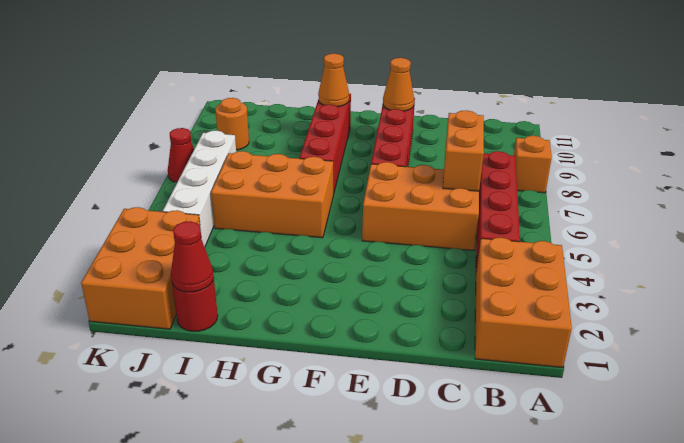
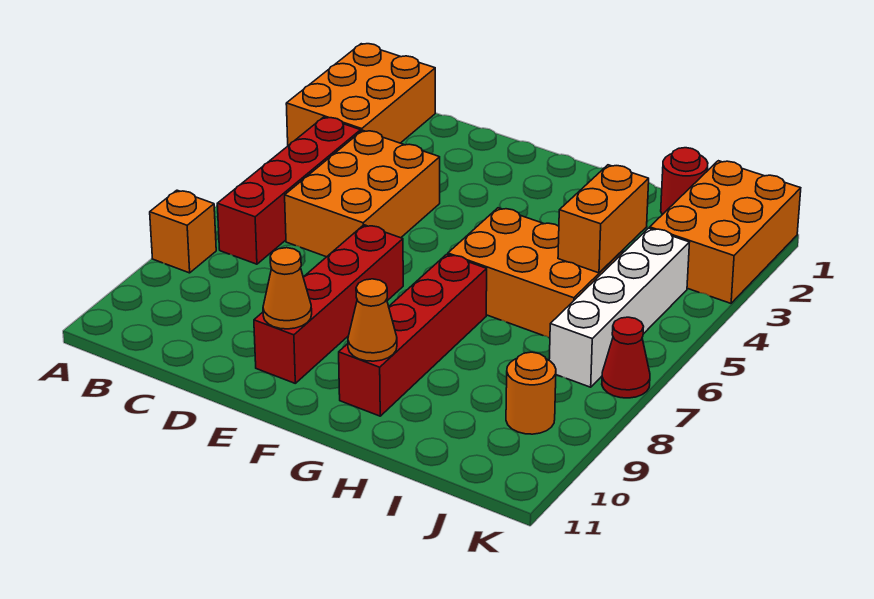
orange 2x3 brick [362,162,479,250] -> orange 2x3 brick turned to [285,130,440,257]
orange 1x2 brick [443,110,484,191] -> orange 1x2 brick moved to [558,165,649,273]
red 1x1 cone [171,221,214,292] -> none

